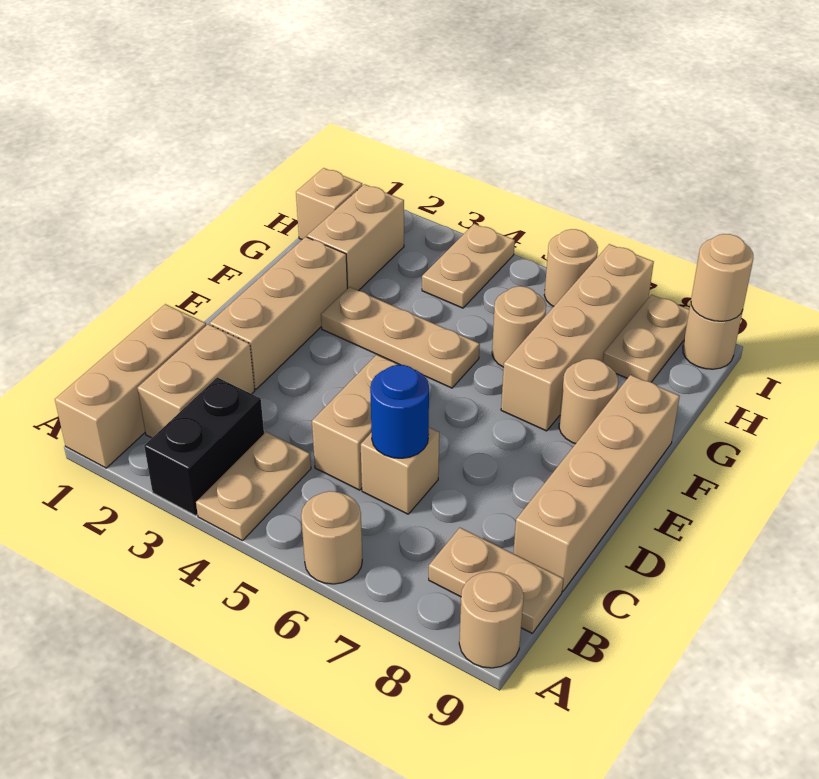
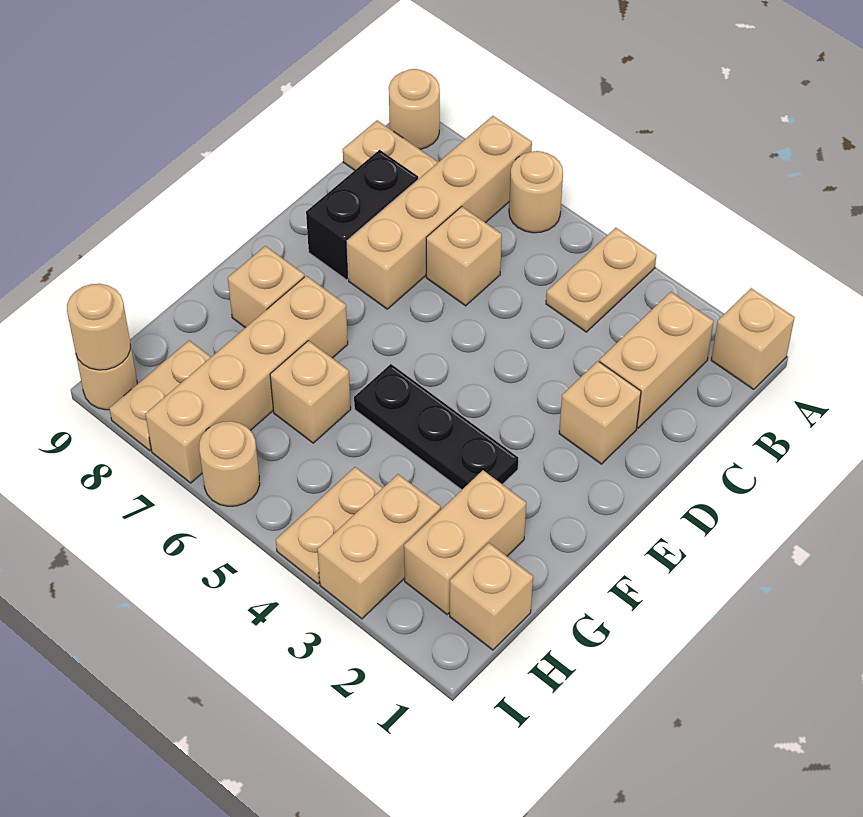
tan 1x3 brick [55,304,206,468] -> tan 1x1 brick [711,288,795,390]
black 1x2 brick [144,377,264,516] -> black 1x2 brick moved to [306,150,418,280]
tan 1x2 brick [312,355,398,490] -> tan 1x2 brick moved to [317,474,441,619]
blue 1x1 round brick [370,365,429,458] -> none
tan 1x4 brick [513,375,680,591] -> tan 1x4 brick moved to [347,116,532,309]
tan 1x3 brick [210,237,347,389] -> tan 1x1 brick [559,361,641,464]
tan 1x3 plate [321,287,480,388] -> black 1x3 plate [354,364,518,490]
tan 1x1 round brick [559,359,618,444] -> tan 1x1 brick [228,246,304,328]
tan 1x1 round brick [492,286,546,367] -> tan 1x1 brick [270,341,351,443]

